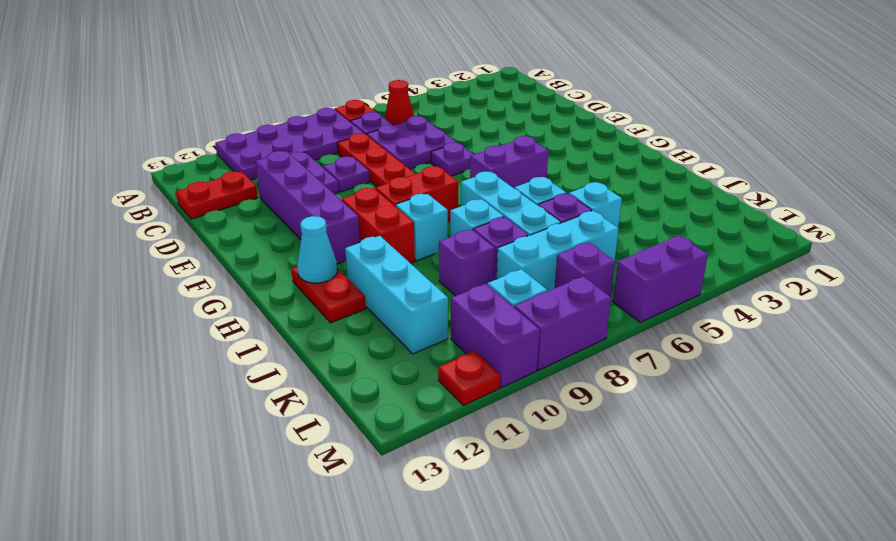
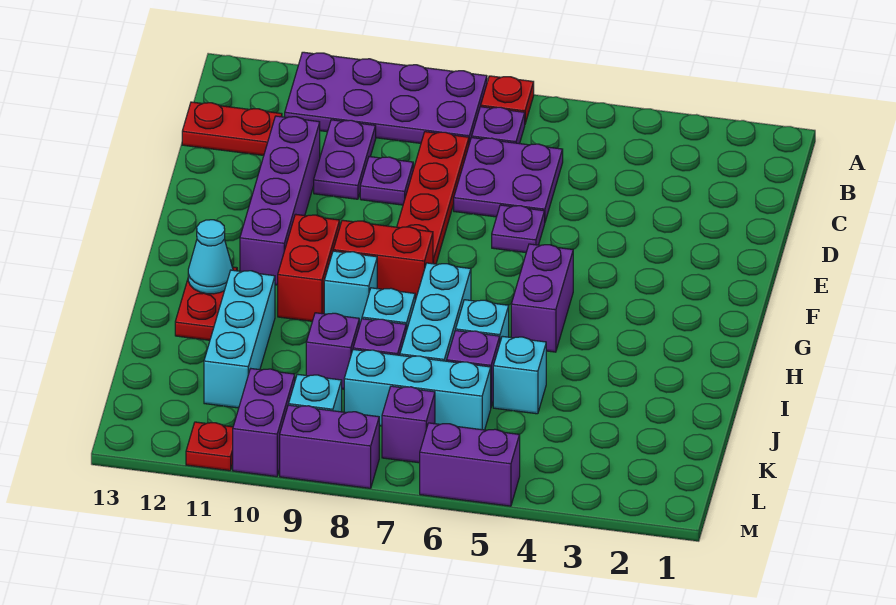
red 1x1 cone [385,80,414,125] -> none
purple 1x2 brick [470,136,548,188] -> purple 1x2 brick turned to [511,244,573,352]

